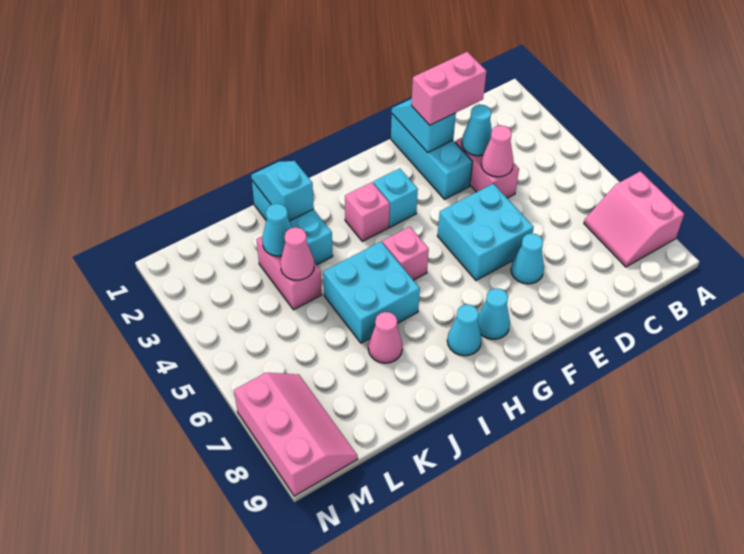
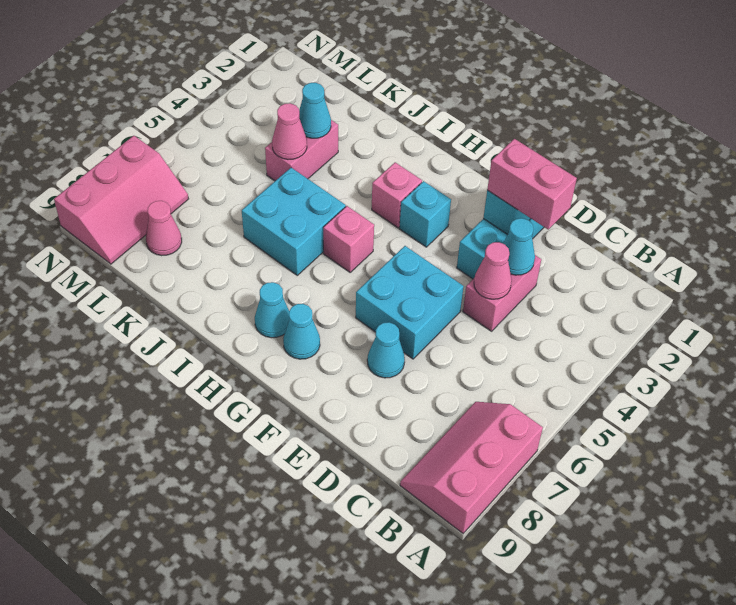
pink 2x2 slope [584,171,684,267] -> pink 2x3 slope [400,402,543,533]
cyan 1x3 brick [252,181,333,265] -> none
cyan 1x2 slope [251,161,314,221] -> none
pink 1x1 cone [368,312,403,363] -> pink 1x1 cone moved to [146,201,182,256]

